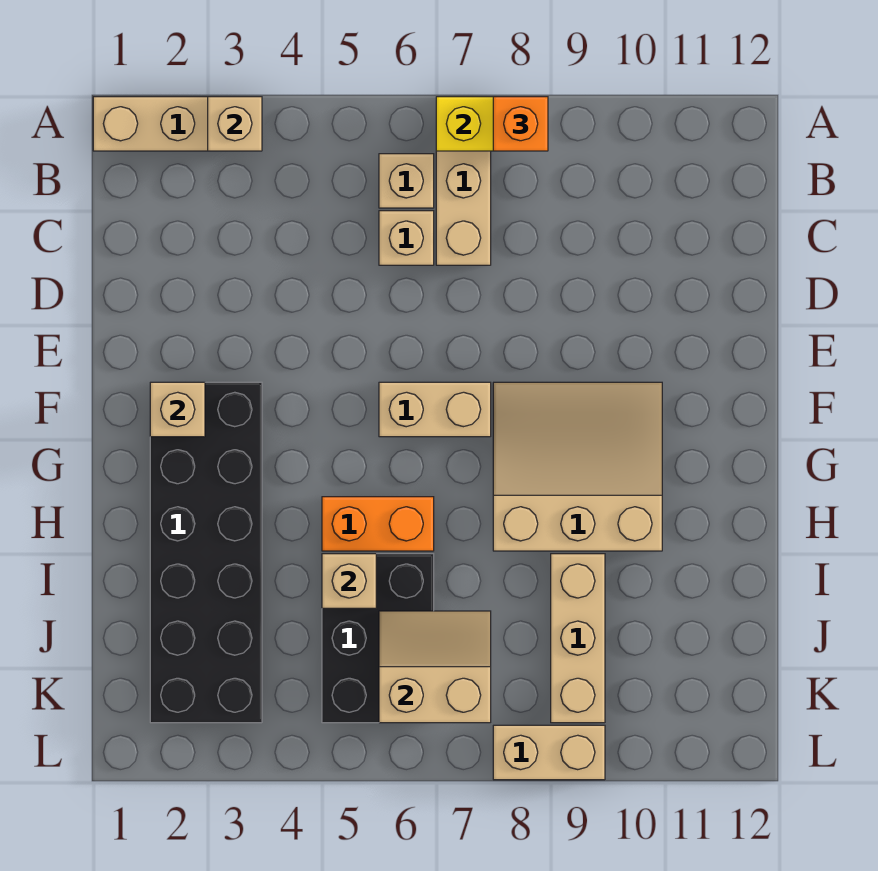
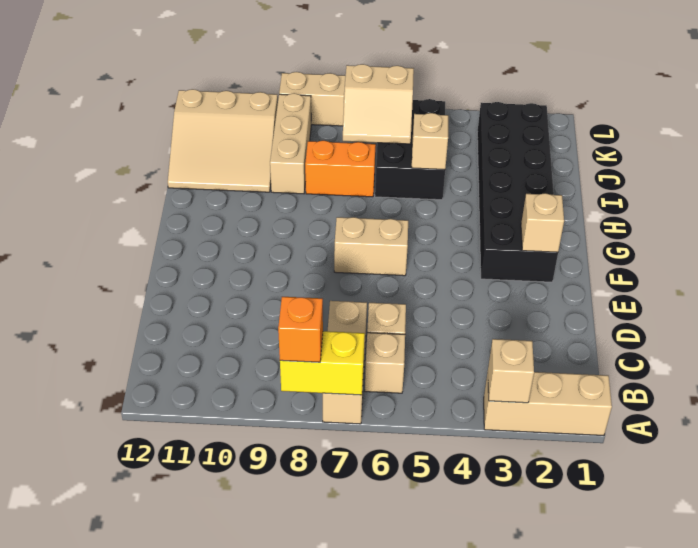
tan 3x3 slope [493,382,662,551] -> tan 3x3 slope moved to [168,89,278,192]
orange 1x2 brick [322,497,434,551] -> orange 1x2 brick moved to [305,141,376,197]

